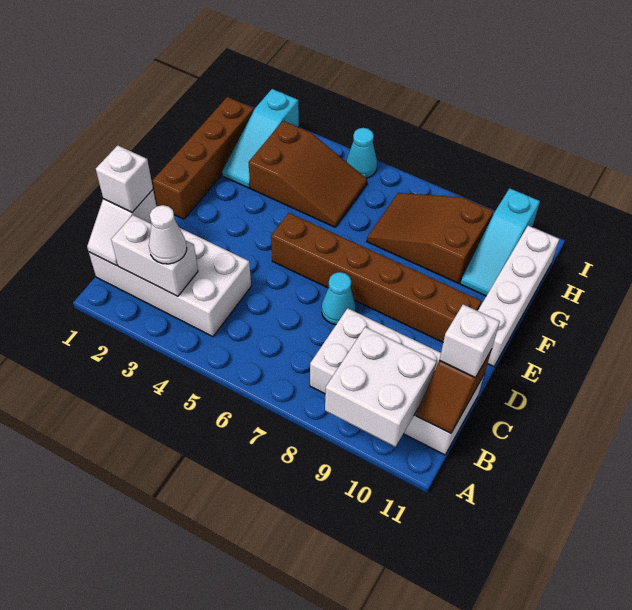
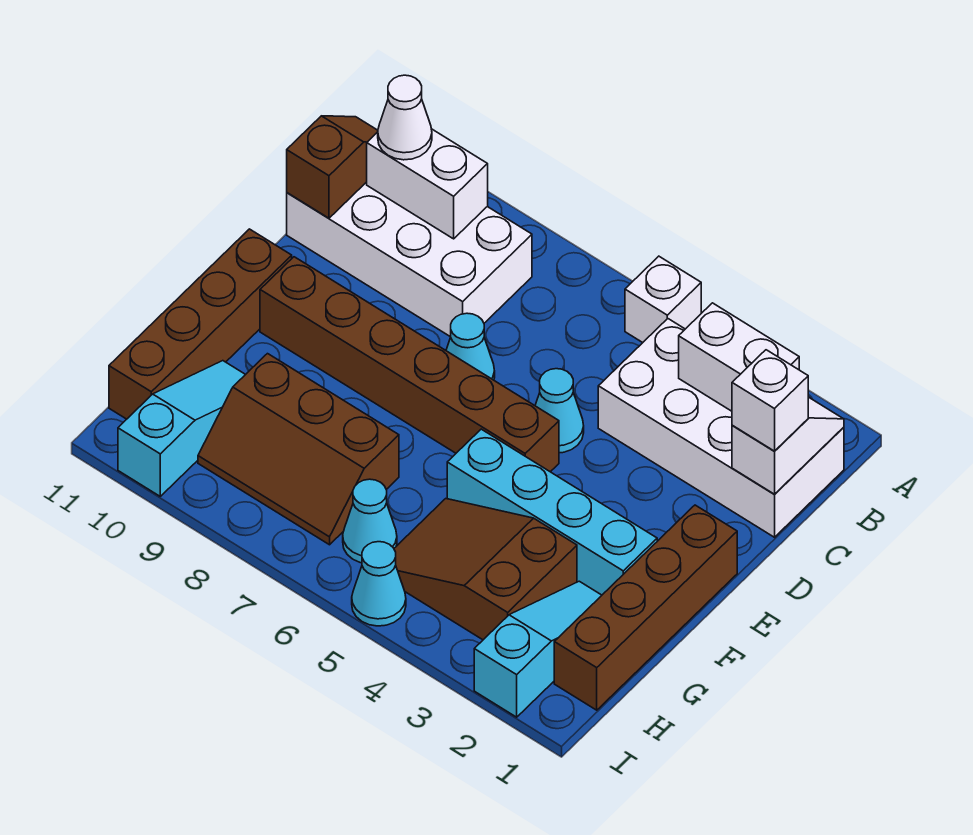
white 2x2 brick [325,327,437,447] -> white 1x2 brick [367,129,488,239]
white 1x1 cone [149,205,187,264] -> white 1x1 cone moved to [378,75,432,160]
white 1x1 brick [440,304,500,378] -> white 1x1 brick moved to [625,256,701,343]
none -> cyan 1x1 cone [535,369,584,453]
white 1x4 brick [478,226,559,367] -> brown 1x4 brick [109,229,292,419]
none -> cyan 1x4 brick [447,429,657,595]
brown 2x3 slope [367,193,493,283] -> brown 2x3 slope turned to [198,354,399,545]
none -> cyan 1x1 cone [343,479,397,563]

